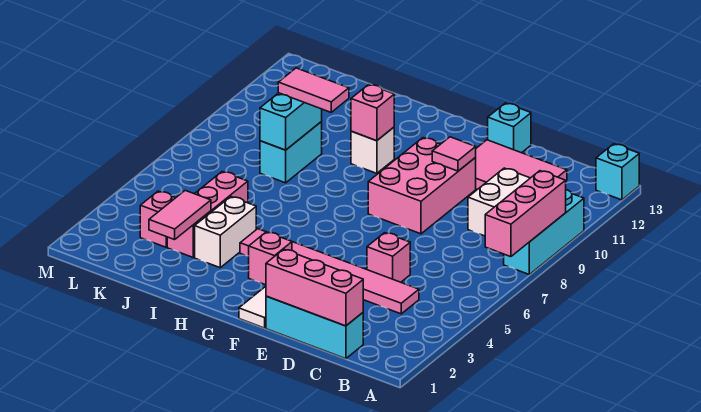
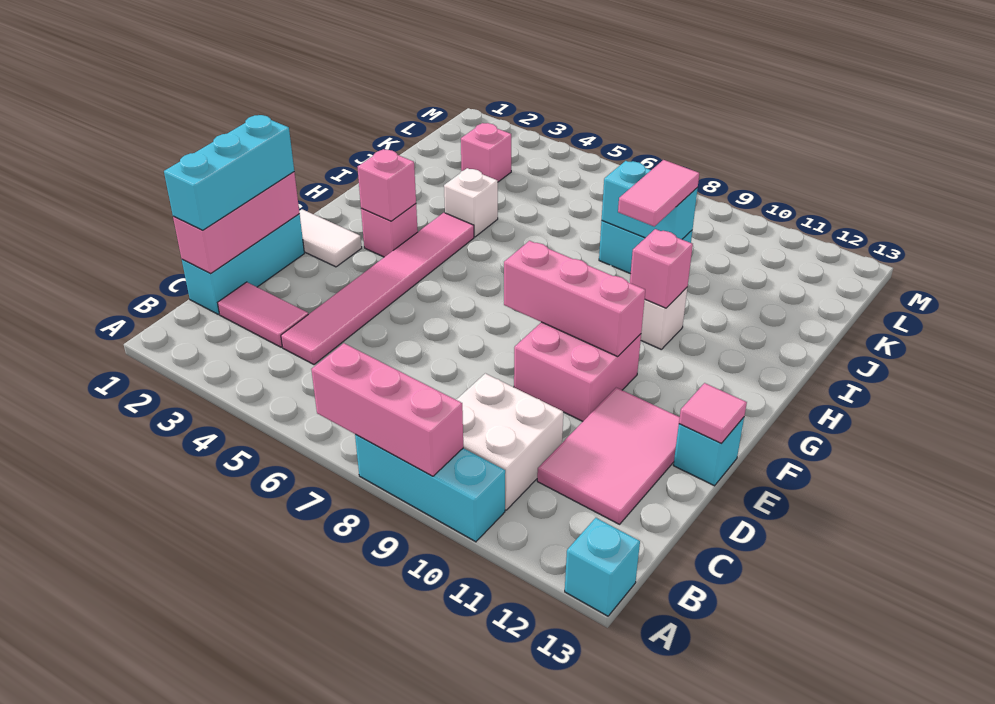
none -> cyan 1x3 brick [164,115,294,230]
pink 1x1 brick [367,233,410,282] -> pink 1x1 brick moved to [358,149,416,221]
pink 2x3 brick [368,138,476,234] -> pink 2x2 brick [514,322,641,421]
pink 1x1 tile [432,137,476,171] -> pink 1x1 tile moved to [679,383,747,443]
white 1x2 brick [195,197,256,268] -> white 1x1 brick [444,168,498,237]
pink 1x2 tile [149,190,211,240] -> pink 1x2 tile moved to [218,282,308,347]
pink 1x3 brick [167,172,248,257] -> pink 1x3 brick moved to [504,241,645,356]

